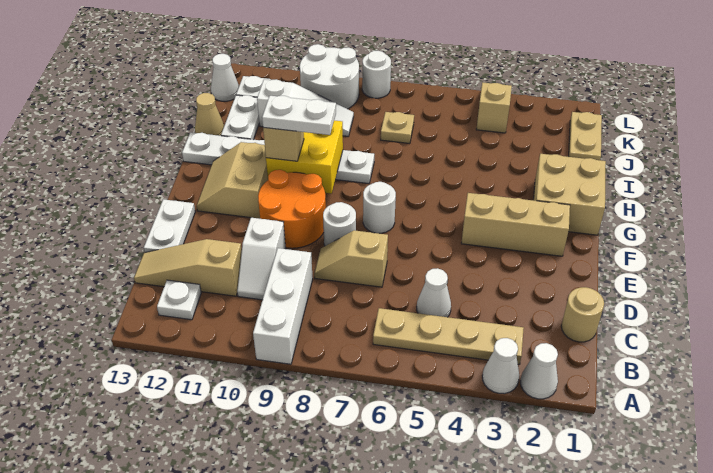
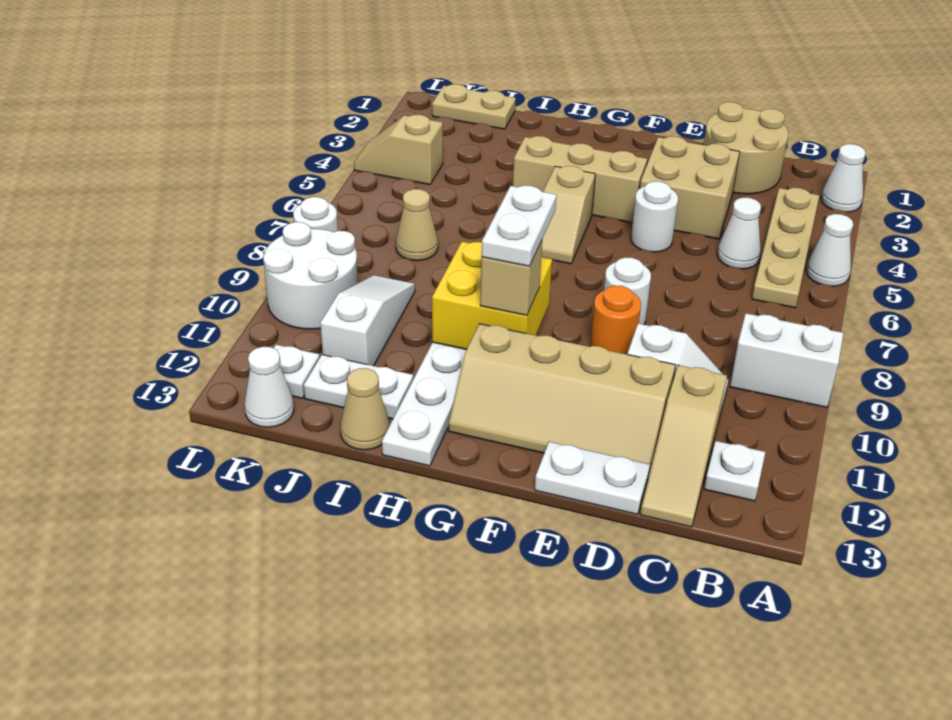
white 1x1 cone [482,338,519,394] -> white 1x1 cone moved to [806,214,853,286]
white 1x3 brick [253,248,313,364] -> white 1x2 brick [730,313,843,407]
tan 1x1 round brick [561,287,604,342] -> tan 2x2 round brick [704,102,788,194]
tan 1x2 slope [314,230,388,287] -> tan 1x2 slope moved to [541,166,595,264]
orange 2x2 round brick [258,170,326,248] -> orange 1x1 round brick [590,285,641,354]
tan 1x3 brick [461,193,570,256] -> tan 1x3 brick turned to [513,136,647,223]
white 1x1 round brick [363,182,396,233] -> white 1x1 round brick moved to [631,181,678,252]
tan 2x2 slope [197,142,268,219] -> tan 2x4 slope [449,324,675,474]
tan 2x2 brick [534,154,606,235] -> tan 2x2 brick moved to [640,136,739,239]
tan 1x1 plate [381,112,414,144] -> tan 1x1 cone [396,189,438,261]

